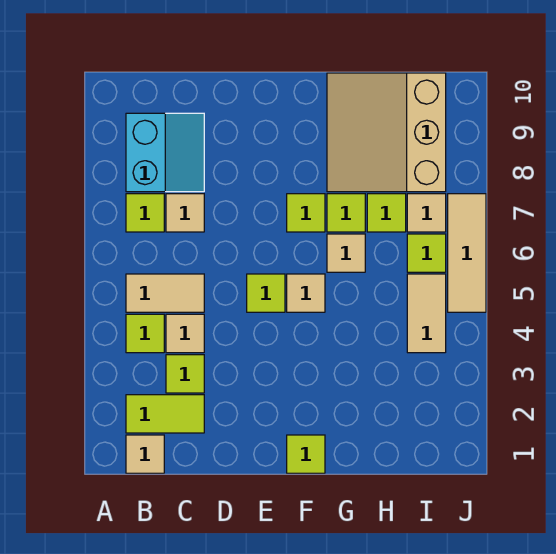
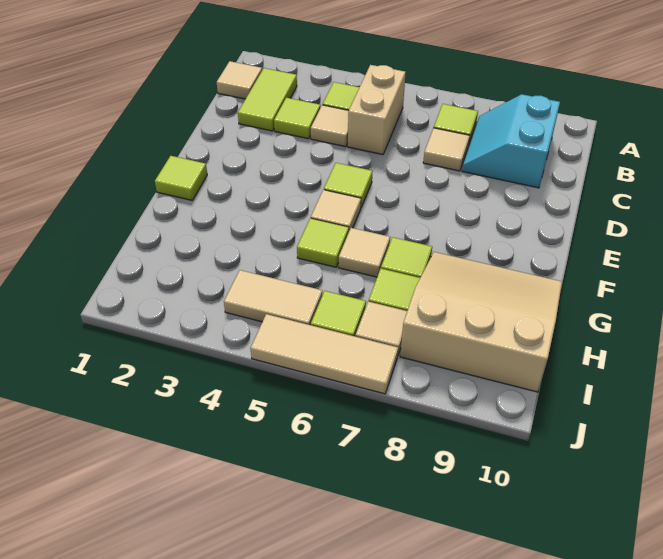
tan 1x2 tile [126,274,204,312] -> tan 1x2 brick [348,65,406,155]
cyan 2x2 slope [126,113,204,192] -> cyan 2x2 slope turned to [462,94,560,188]
lime 1x1 tile [287,194,325,232] -> lime 1x1 tile moved to [297,218,349,267]

